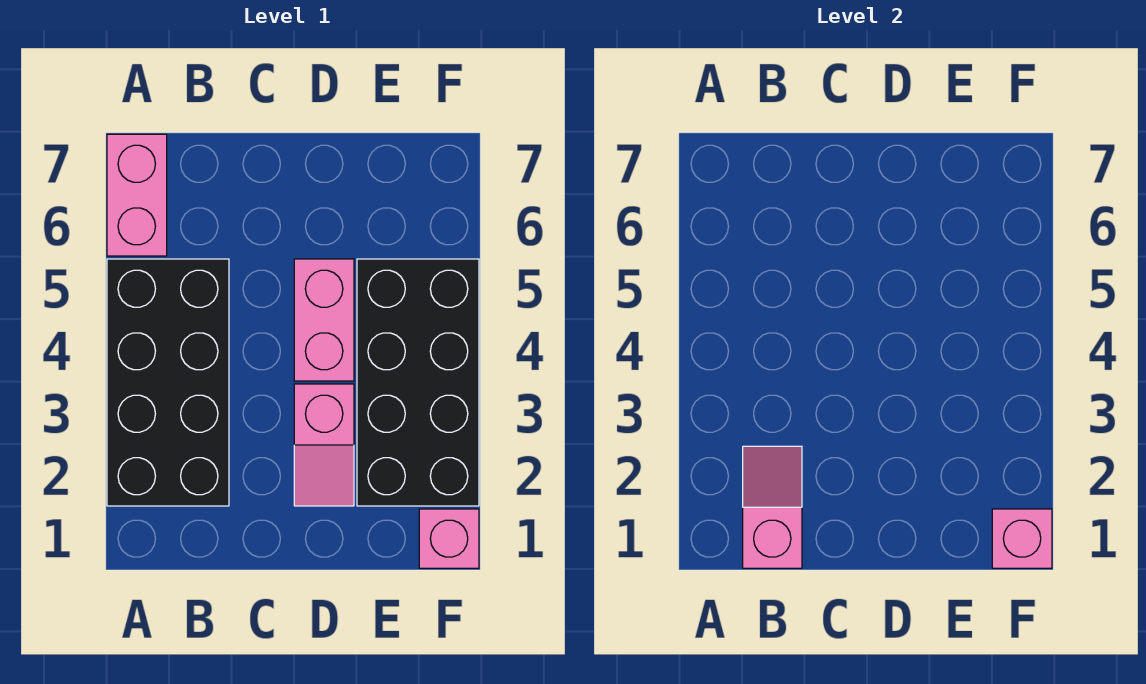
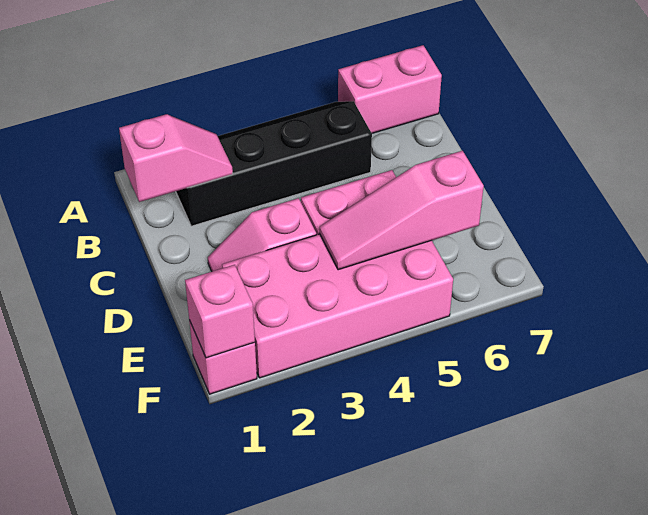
black 2x4 brick [107,259,229,506] -> black 2x4 slope [176,101,372,226]
black 2x4 brick [357,259,479,506] -> pink 2x4 brick [222,234,453,378]
none -> pink 1x3 slope [320,151,484,270]

